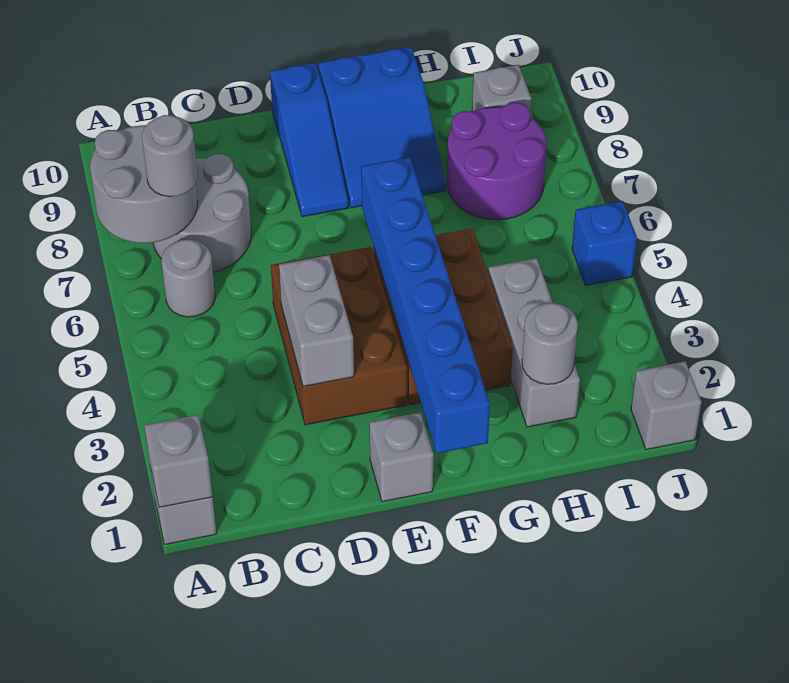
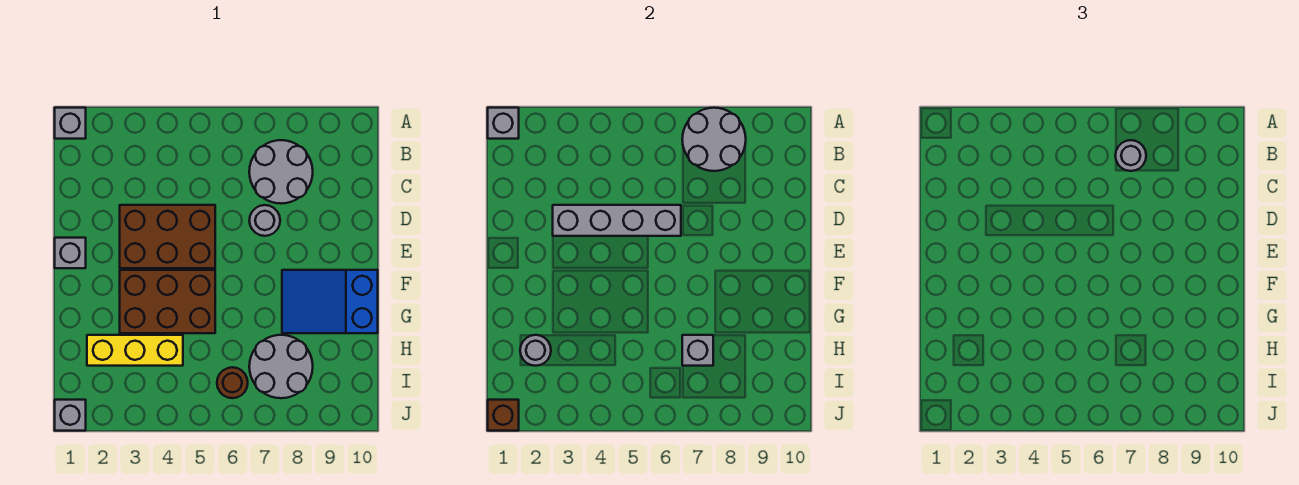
grey 1x1 round brick [162,239,215,317] -> grey 1x1 round brick moved to [249,205,280,236]
grey 1x2 brick [279,255,354,386] -> grey 1x4 brick [553,205,681,236]
blue 1x3 slope [270,63,348,217] -> none
blue 1x6 brick [361,157,490,453] -> none
grey 1x3 brick [488,258,580,427] -> yellow 1x3 brick [87,335,183,366]
purple 2x2 round brick [447,103,547,220] -> grey 2x2 round brick [249,335,313,398]
none -> brown 1x1 round brick [217,367,248,398]
grey 1x1 brick [472,65,531,112] -> grey 1x1 brick moved to [682,335,713,366]
none -> brown 1x1 brick [488,400,519,431]
blue 1x1 brick [572,201,637,285] -> none

